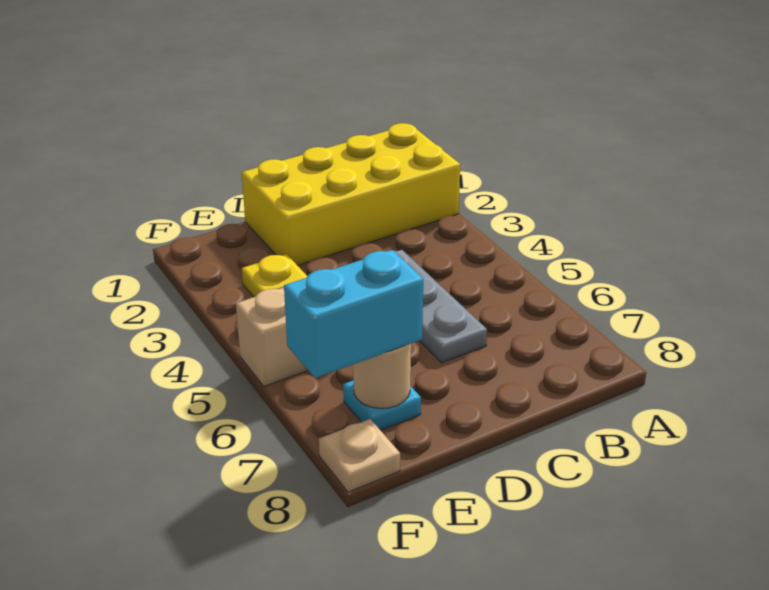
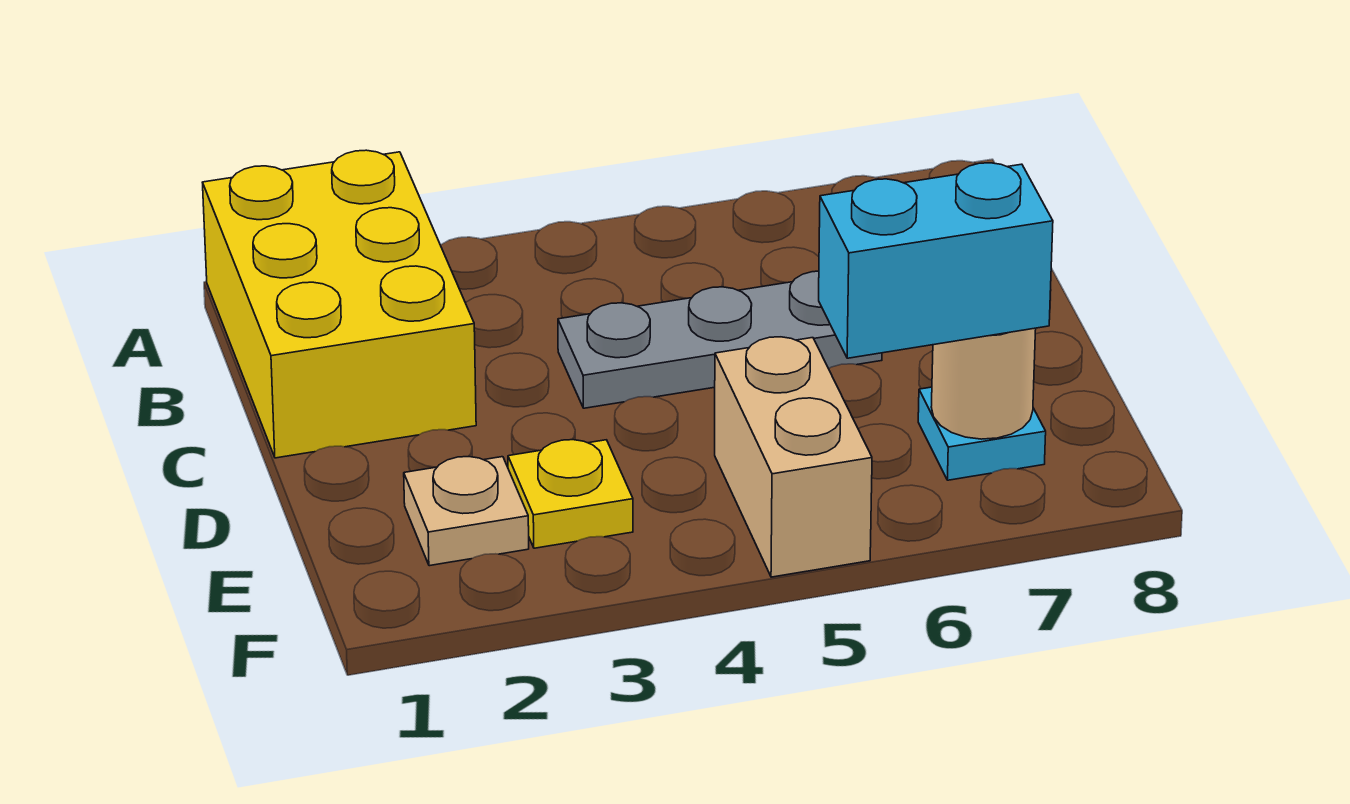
yellow 2x4 brick [242,123,460,266] -> yellow 2x3 brick [202,150,476,458]
cyan 1x2 brick [284,250,423,378] -> cyan 1x2 brick turned to [819,163,1053,358]
tan 1x1 plate [319,419,400,492] -> tan 1x1 plate moved to [404,456,529,566]

